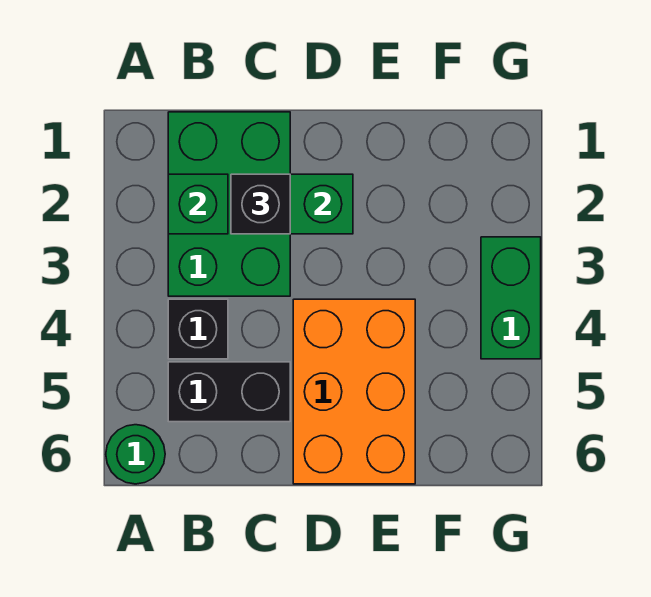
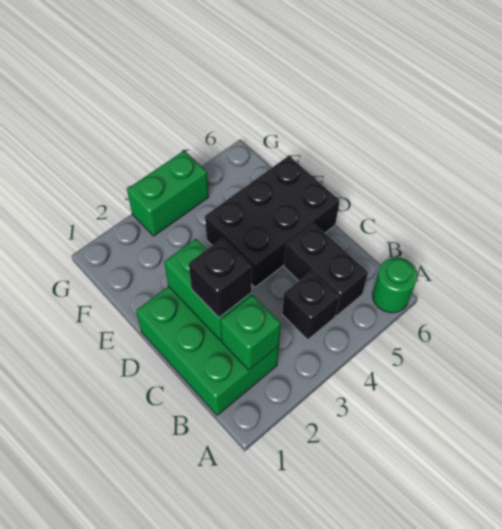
green 2x3 brick [168,112,290,296] -> green 2x3 brick turned to [136,286,279,415]
orange 2x3 brick [293,299,415,484] -> black 2x3 brick [205,156,340,287]

